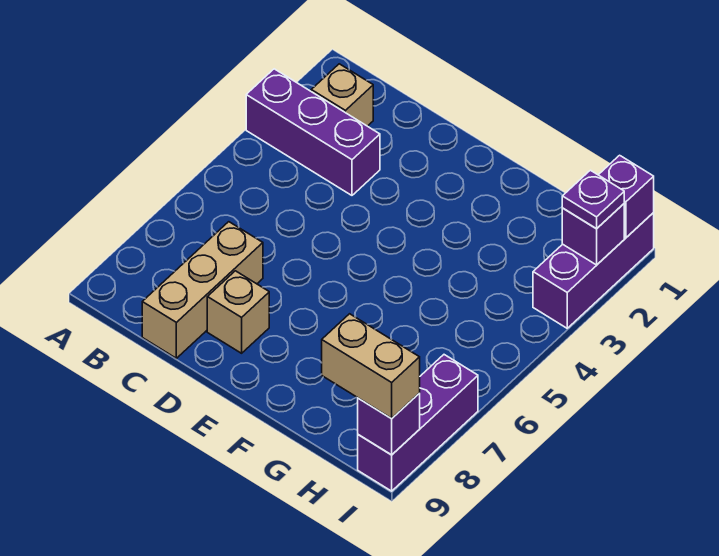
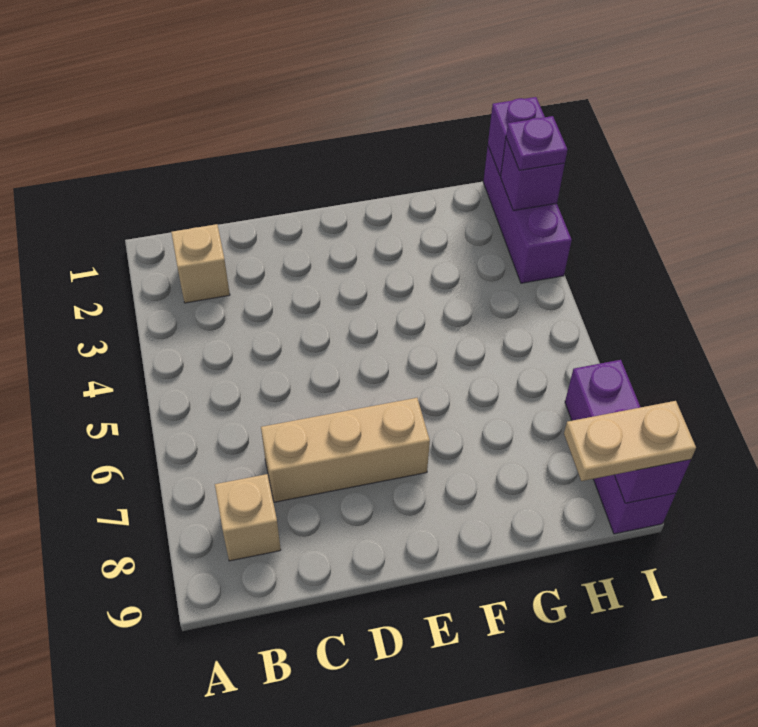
purple 1x3 brick [246,69,380,195] -> none
tan 1x3 brick [142,222,263,358] -> tan 1x3 brick turned to [261,398,430,502]
tan 1x1 brick [207,271,269,353] -> tan 1x1 brick moved to [215,474,281,561]
tan 1x2 brick [322,314,420,419] -> tan 1x2 plate [564,401,696,481]

